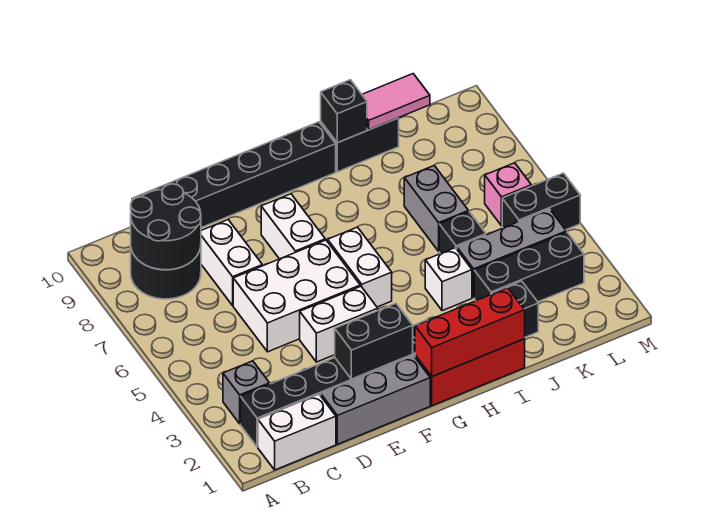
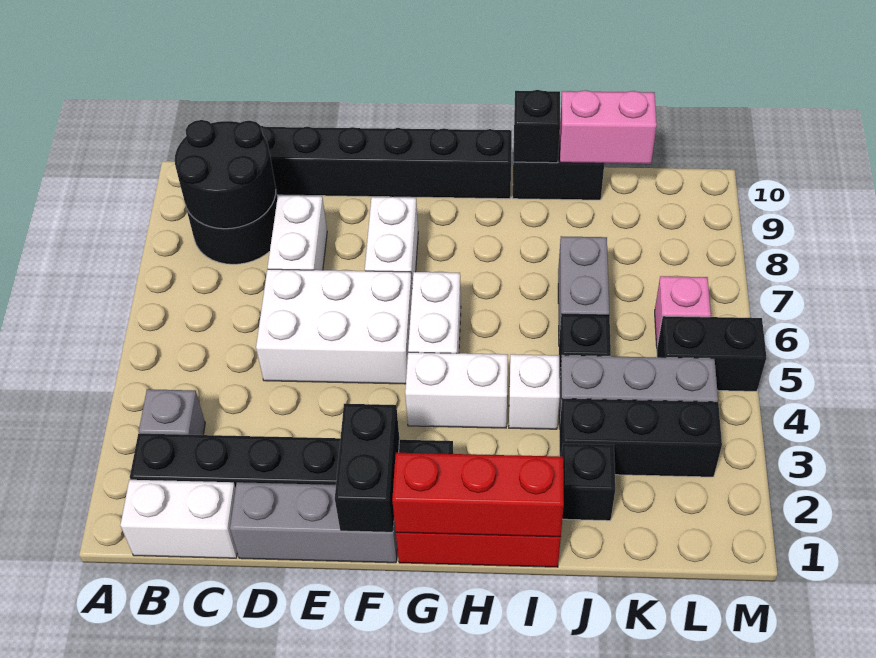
black 1x2 brick [335,303,413,379] -> black 1x2 brick turned to [335,404,399,532]
white 1x2 brick [300,286,378,362] -> white 1x2 brick moved to [405,352,508,428]
pink 1x2 tile [362,74,430,130] -> pink 1x2 brick [560,90,657,164]

